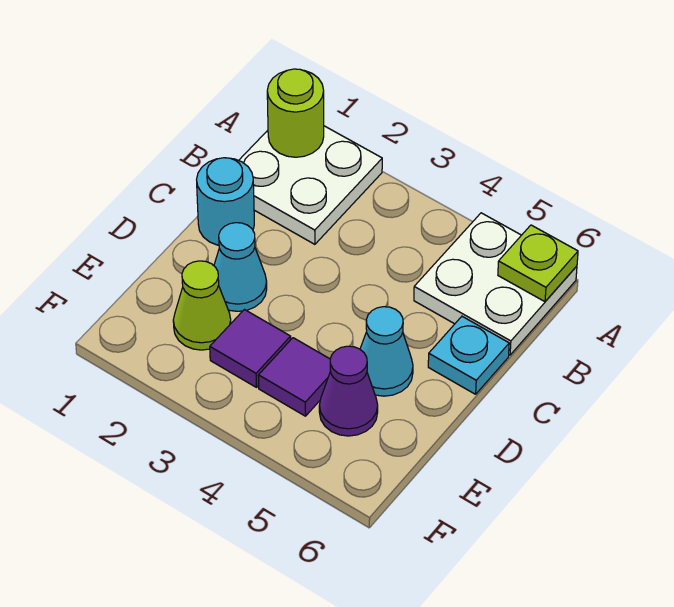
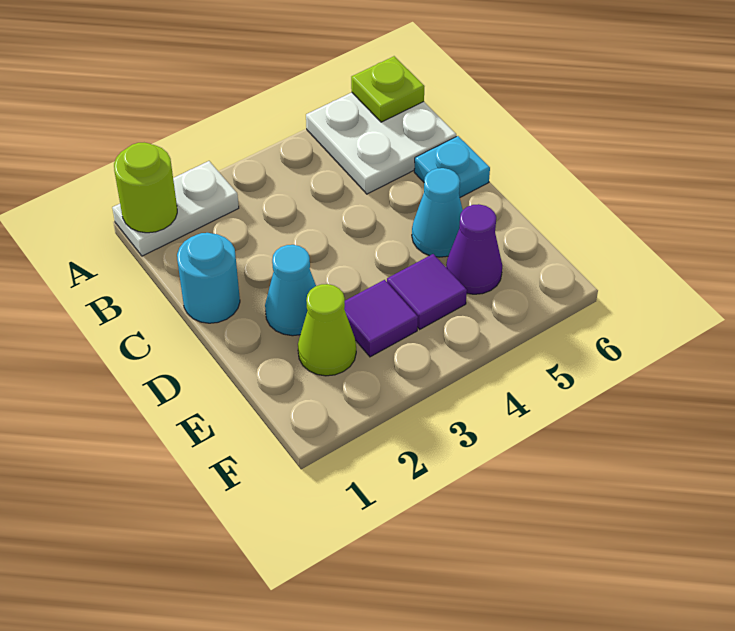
white 2x2 plate [239,126,382,244] -> white 1x2 plate [112,161,239,256]

